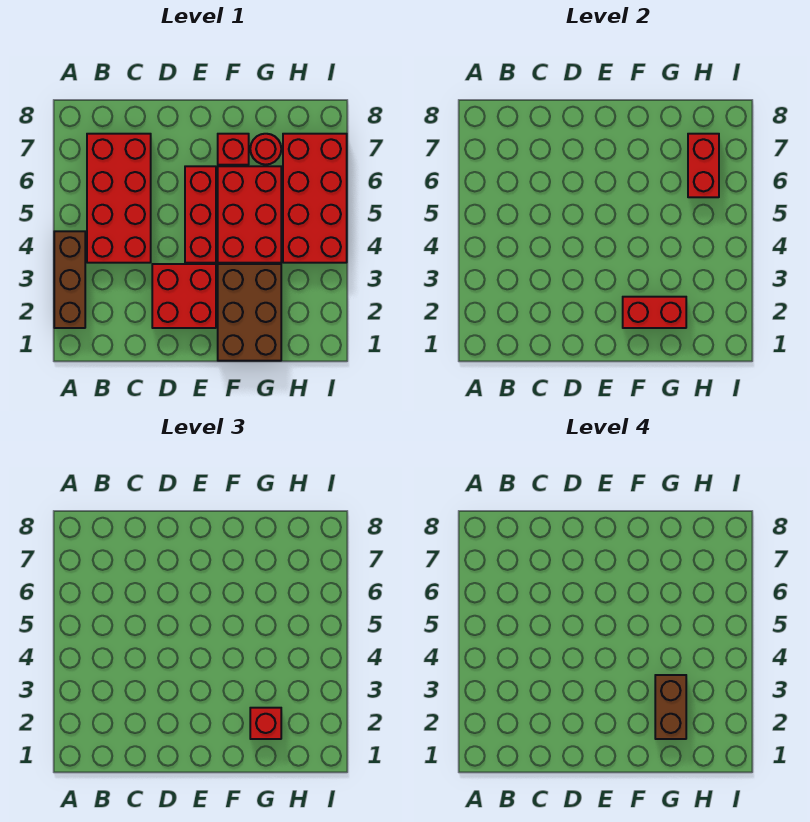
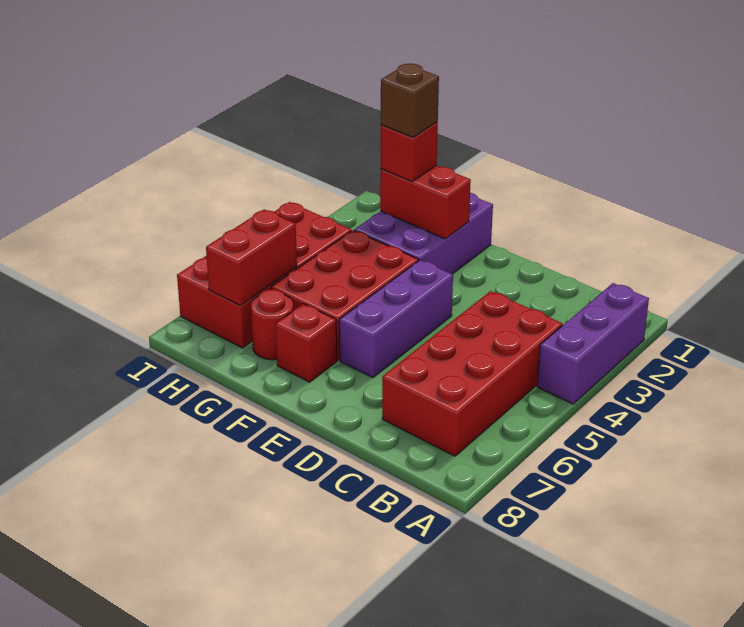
brown 1x3 brick [54,231,85,328] -> purple 1x3 brick [537,283,649,404]
red 2x2 brick [152,264,216,328] -> none
red 1x3 brick [185,166,216,263] -> purple 1x3 brick [339,260,453,378]
brown 2x3 brick [218,264,281,361] -> purple 2x3 brick [354,193,493,274]
brown 1x2 brick [655,675,686,739] -> brown 1x1 brick [381,64,439,137]

